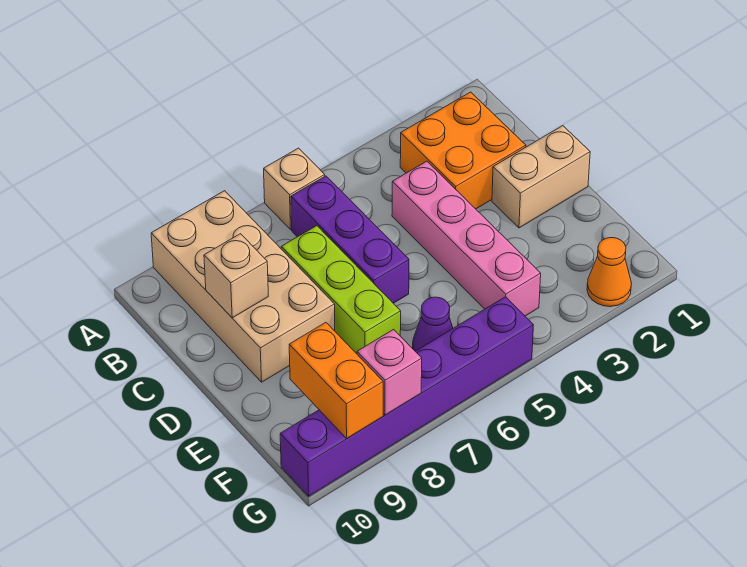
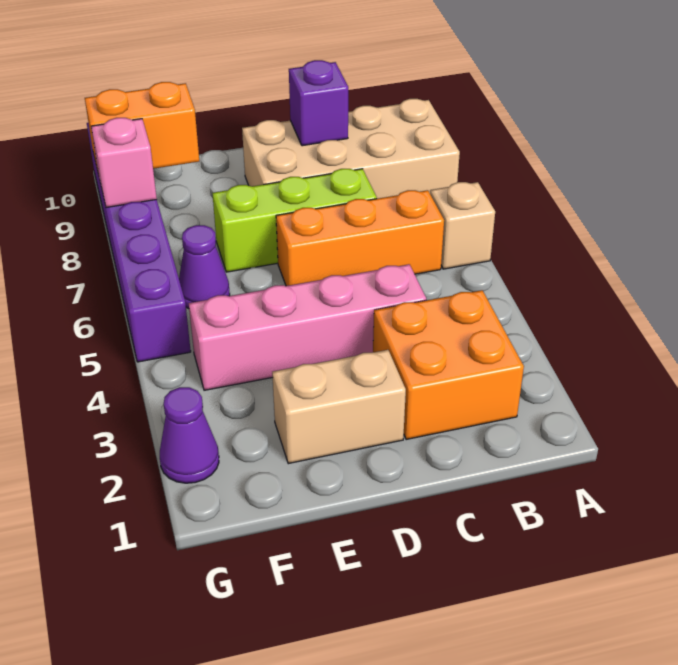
purple 1x3 brick [291,176,409,303] -> orange 1x3 brick [276,190,444,286]
tan 1x1 brick [204,234,268,318] -> purple 1x1 brick [289,60,348,146]
tan 1x2 brick [492,126,590,228] -> tan 1x2 brick turned to [272,350,406,464]
orange 1x1 cone [587,238,631,307] -> purple 1x1 cone [160,387,219,483]

